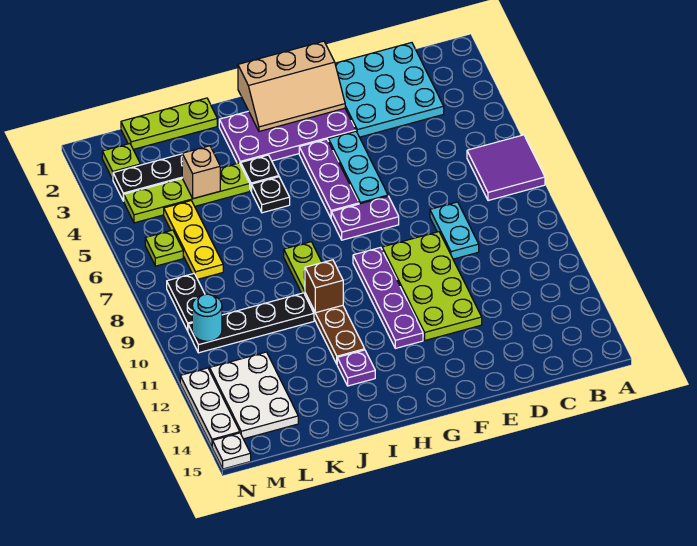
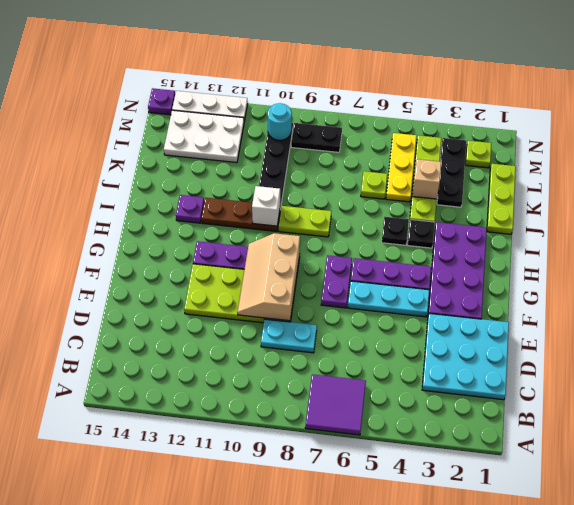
tan 2x3 slope [238,41,345,131] -> tan 2x3 slope moved to [237,233,300,321]
brown 1x1 brick [305,260,343,313] -> white 1x1 brick [252,186,280,226]
yellow 1x3 plate [164,201,223,279] -> yellow 1x3 plate turned to [386,133,416,202]
lime 1x1 plate [145,230,183,266] -> lime 1x1 plate moved to [361,171,387,199]
white 1x1 plate [212,433,251,469] -> purple 1x1 plate [148,88,175,115]

